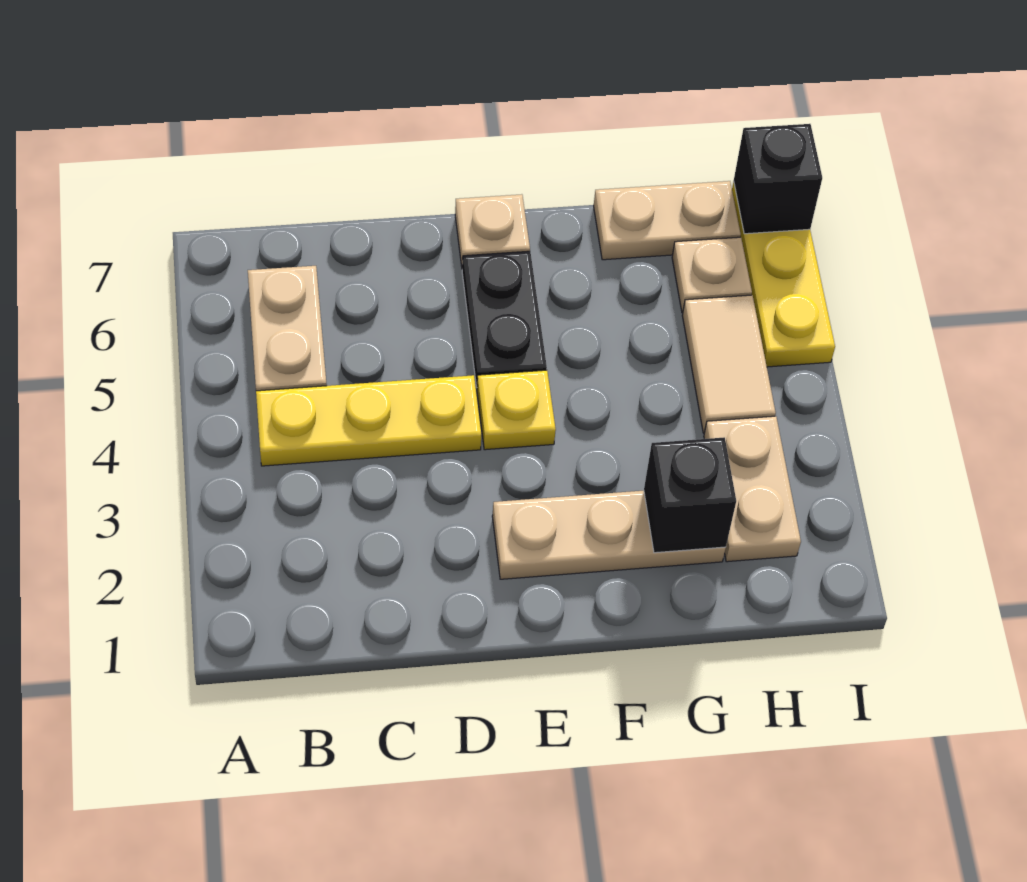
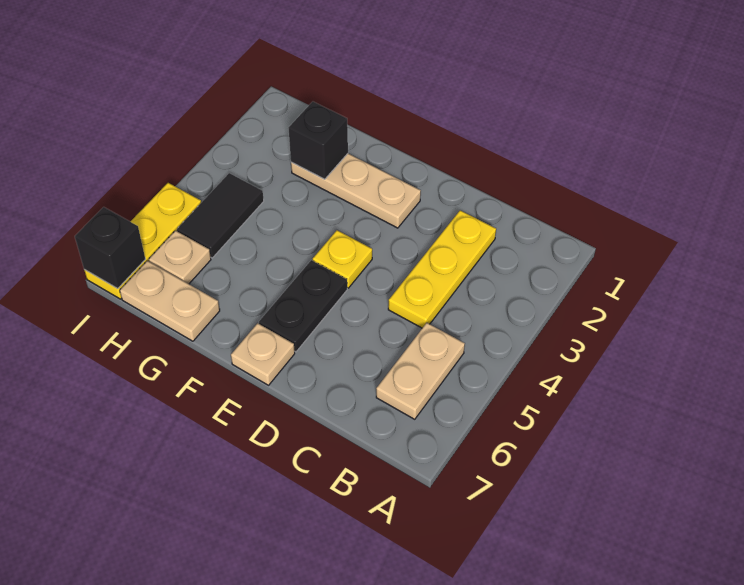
yellow 1x3 plate [256,375,481,466] -> yellow 1x3 plate turned to [388,210,496,328]
tan 1x2 plate [704,416,801,562] -> none
tan 1x2 tile [682,295,776,433] -> black 1x2 tile [177,173,264,258]

